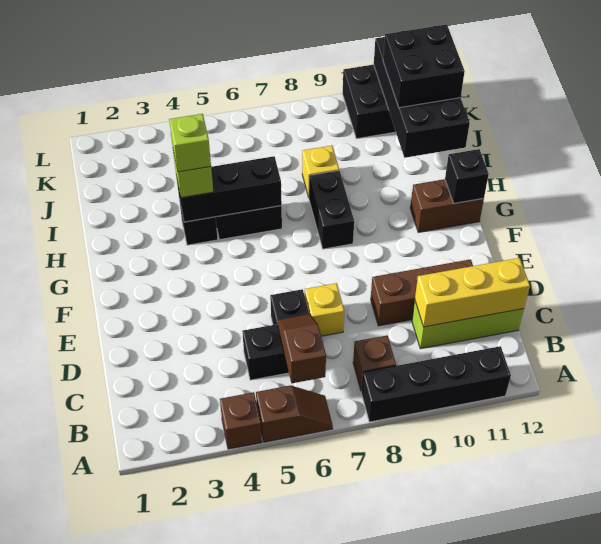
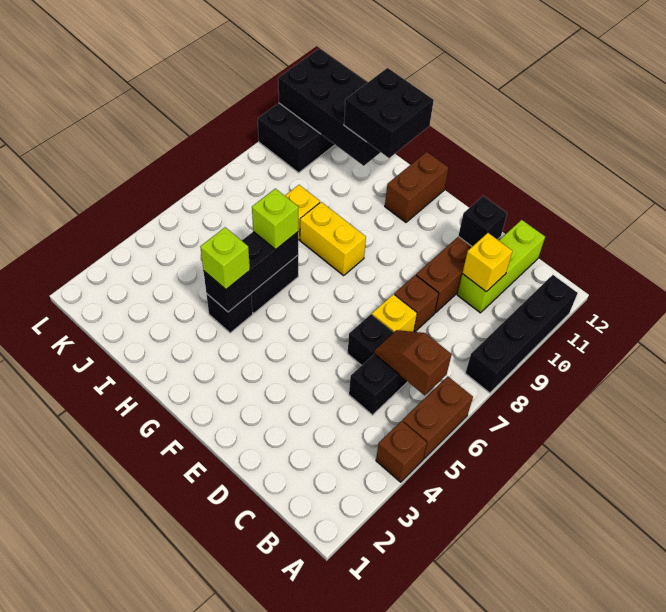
brown 1x2 slope [256,385,333,442] -> brown 1x2 brick [402,376,473,459]
brown 1x1 brick [353,335,396,390] -> brown 1x1 brick moved to [394,275,439,332]
yellow 1x3 brick [415,258,530,327] -> yellow 1x1 brick [462,233,513,291]
black 1x2 brick [309,170,354,249] -> yellow 1x2 brick [300,202,366,275]
black 1x1 brick [445,149,489,203] -> black 1x1 brick moved to [458,196,507,247]
lime 1x1 brick [169,114,211,172] -> lime 1x1 brick moved to [252,189,299,250]
black 2x2 brick [383,25,465,108] -> black 2x2 brick moved to [344,68,434,158]

